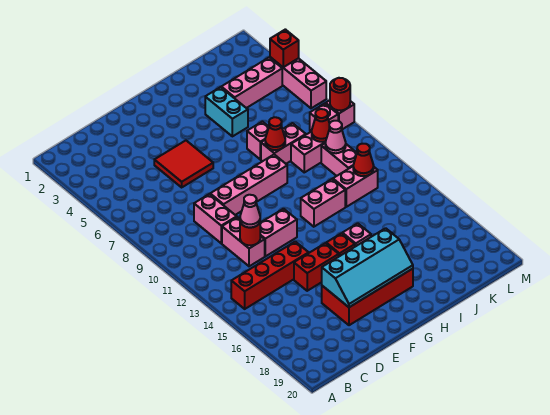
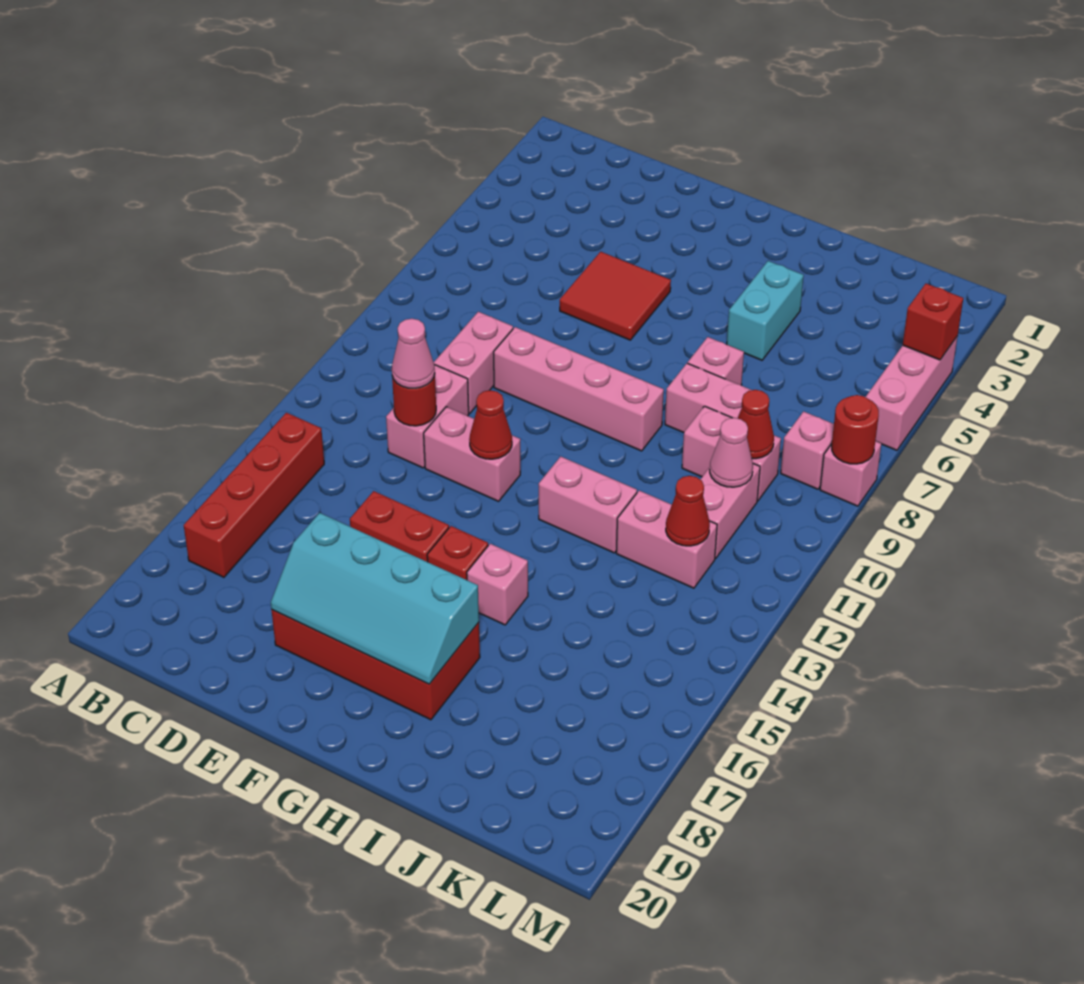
red 1x4 brick [231,242,309,309] -> red 1x4 brick turned to [184,413,324,577]
red 1x1 cone [265,117,285,150] -> red 1x1 cone moved to [469,390,512,459]
pink 1x3 brick [221,58,282,108] -> none

